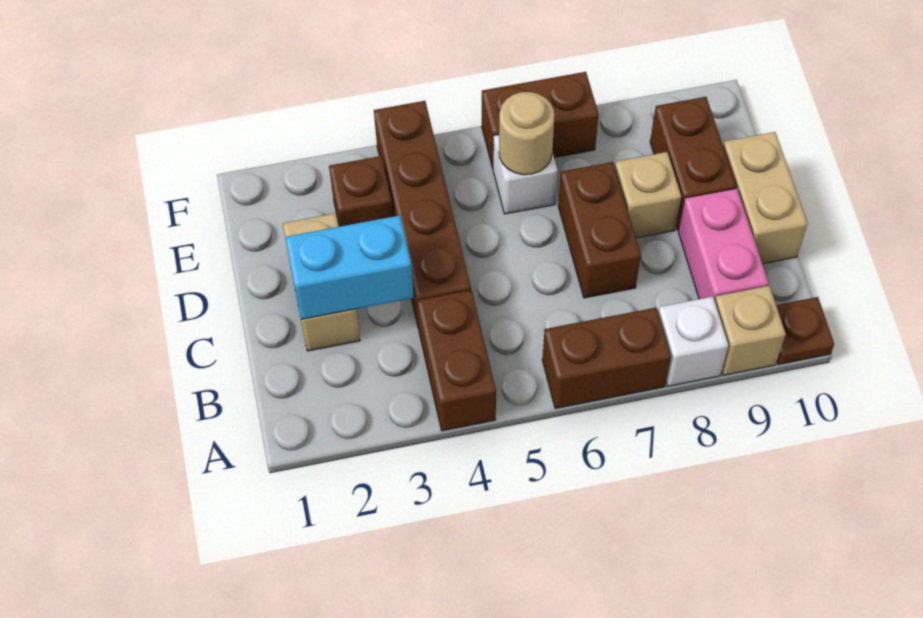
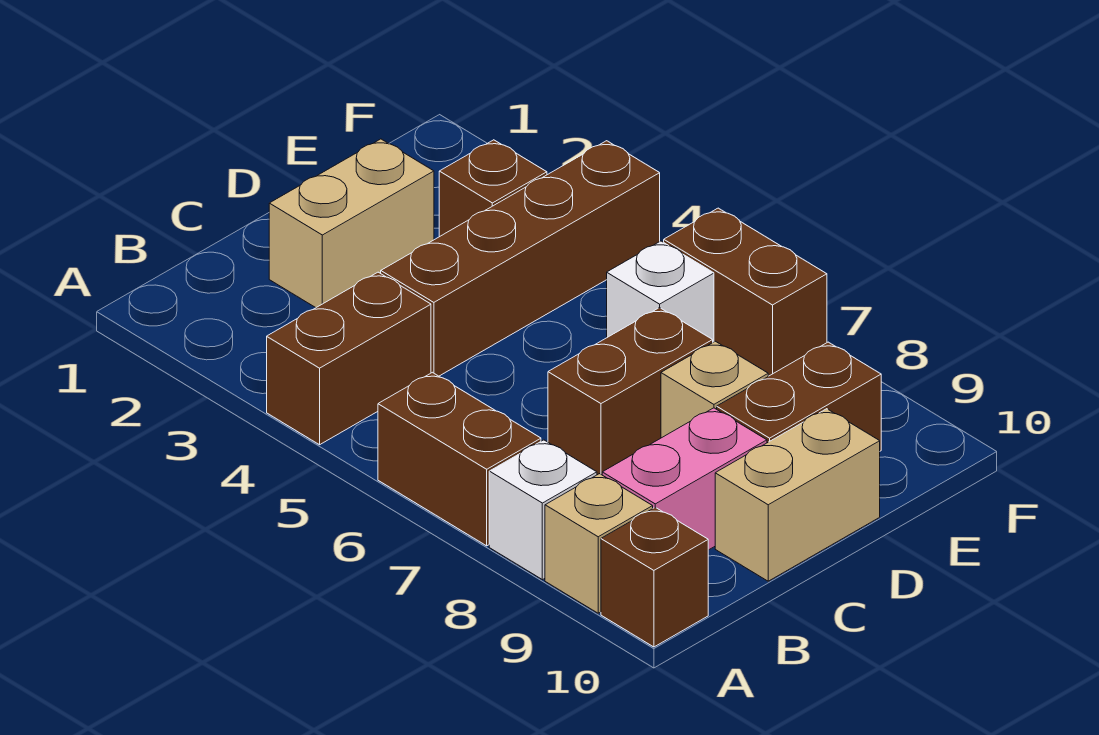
brown 1x1 plate [776,297,834,364] -> brown 1x1 brick [601,507,708,647]
cyan 1x2 brick [285,215,414,319] -> none
tan 1x1 round brick [499,92,554,175] -> none

